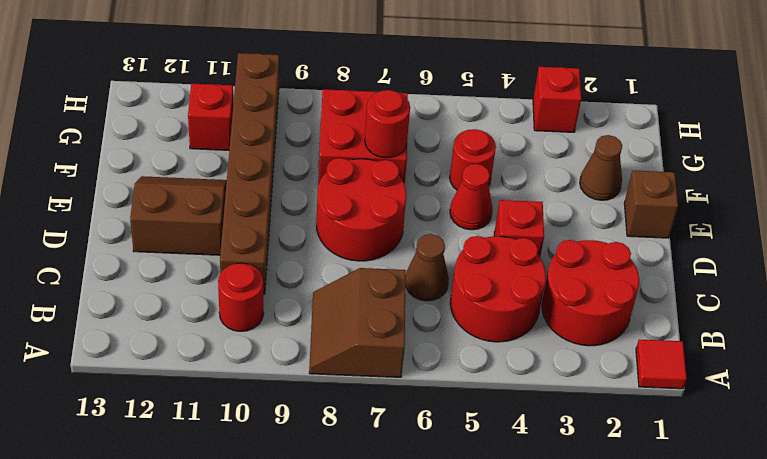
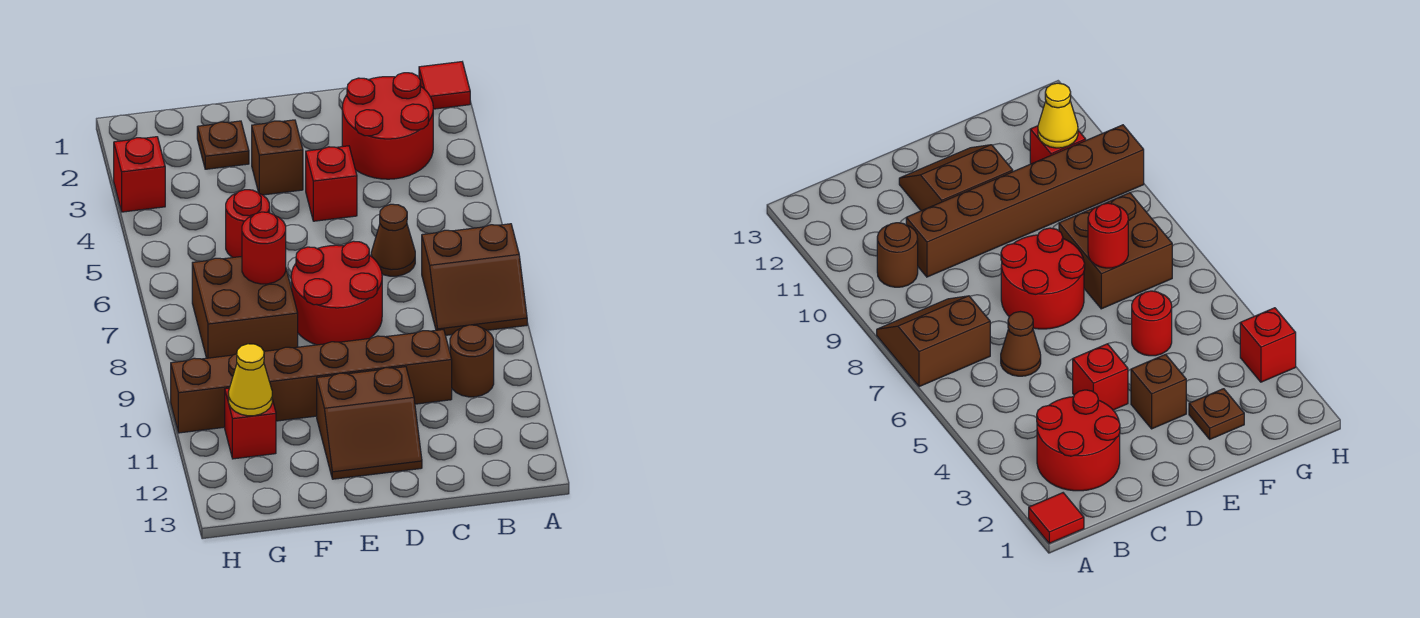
red 2x2 round brick [450,236,546,342] -> none
red 1x1 round brick [218,263,264,331] -> brown 1x1 round brick [450,325,494,397]
brown 2x2 slope [130,176,227,255] -> brown 2x2 slope turned to [317,367,422,479]
brown 1x1 brick [624,170,678,238] -> brown 1x1 brick moved to [252,120,303,195]
red 1x1 cone [450,164,493,230] -> none
brown 1x1 cone [580,135,622,200] -> brown 1x1 plate [197,121,249,169]
red 2x2 brick [318,89,408,185] -> brown 2x2 brick [192,257,298,358]
none -> yellow 1x1 cone [228,344,272,416]

